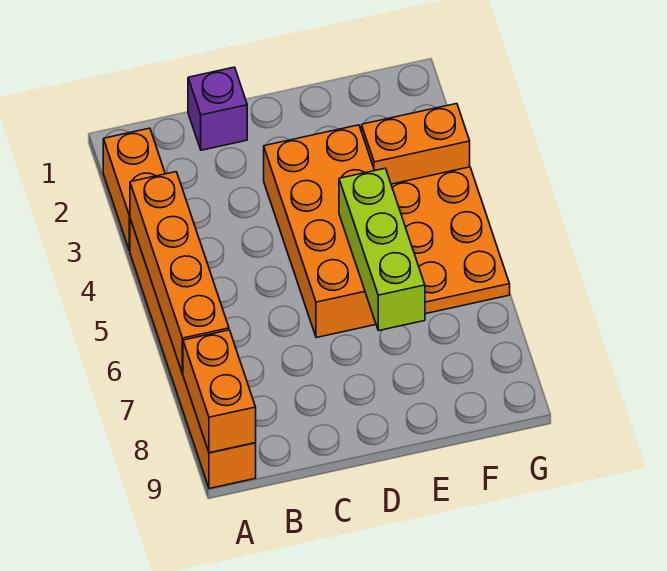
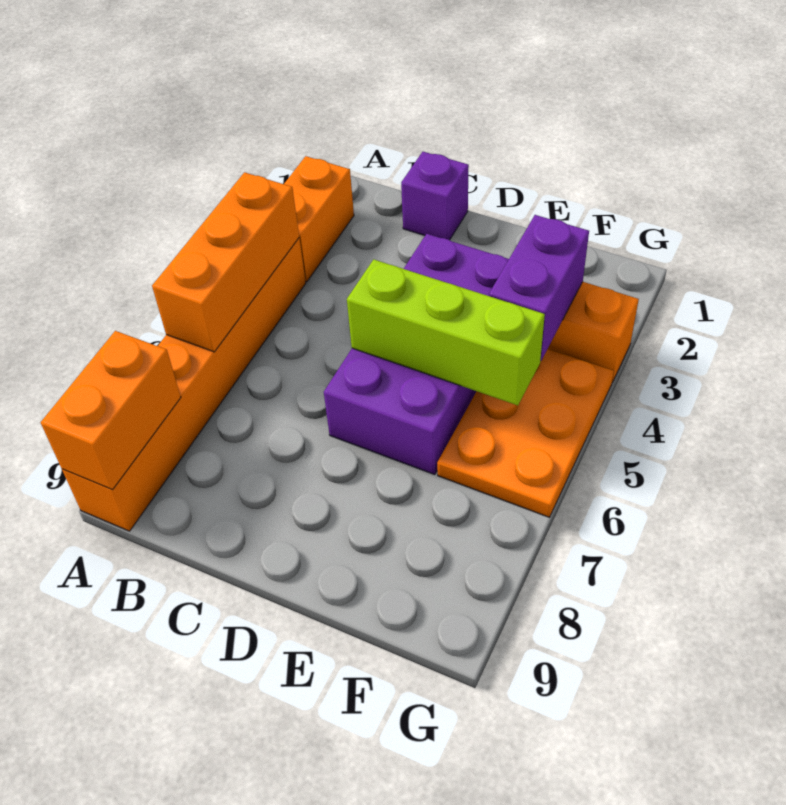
orange 1x4 brick [130,172,229,374] -> orange 1x3 brick [152,172,299,352]
orange 2x4 brick [264,125,376,338] -> purple 2x4 brick [324,234,509,475]
lime 1x3 brick [339,168,425,331] -> lime 1x3 brick turned to [347,259,545,405]
none -> purple 1x2 brick [489,215,589,361]

